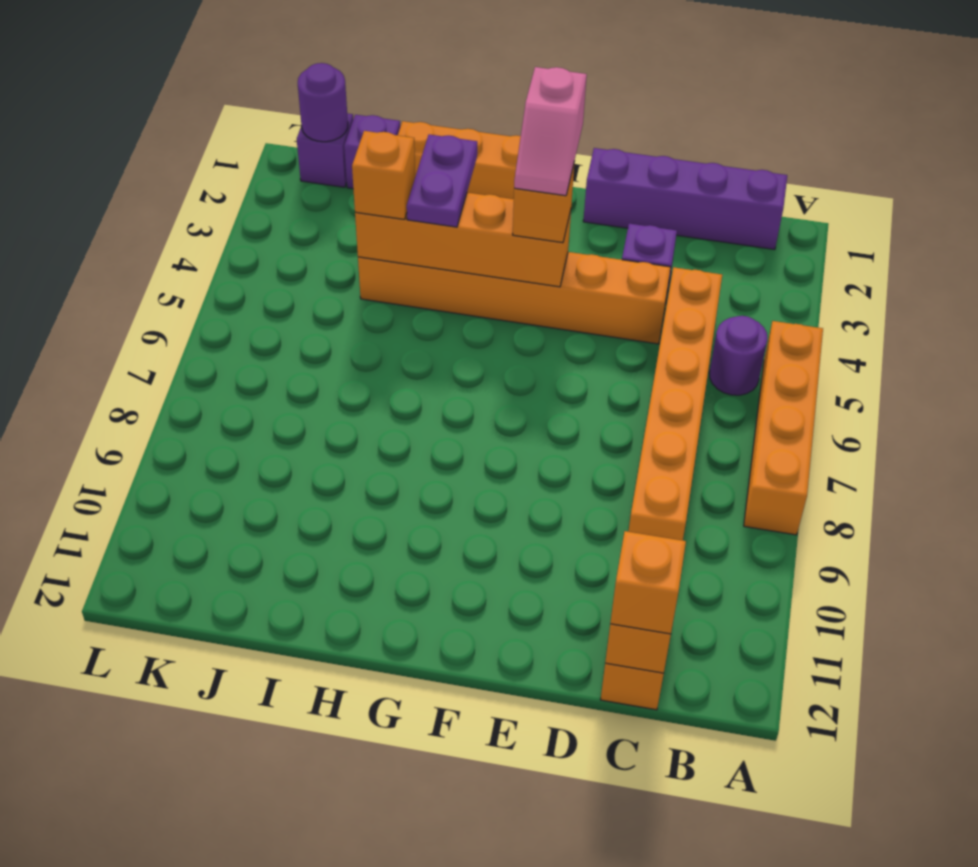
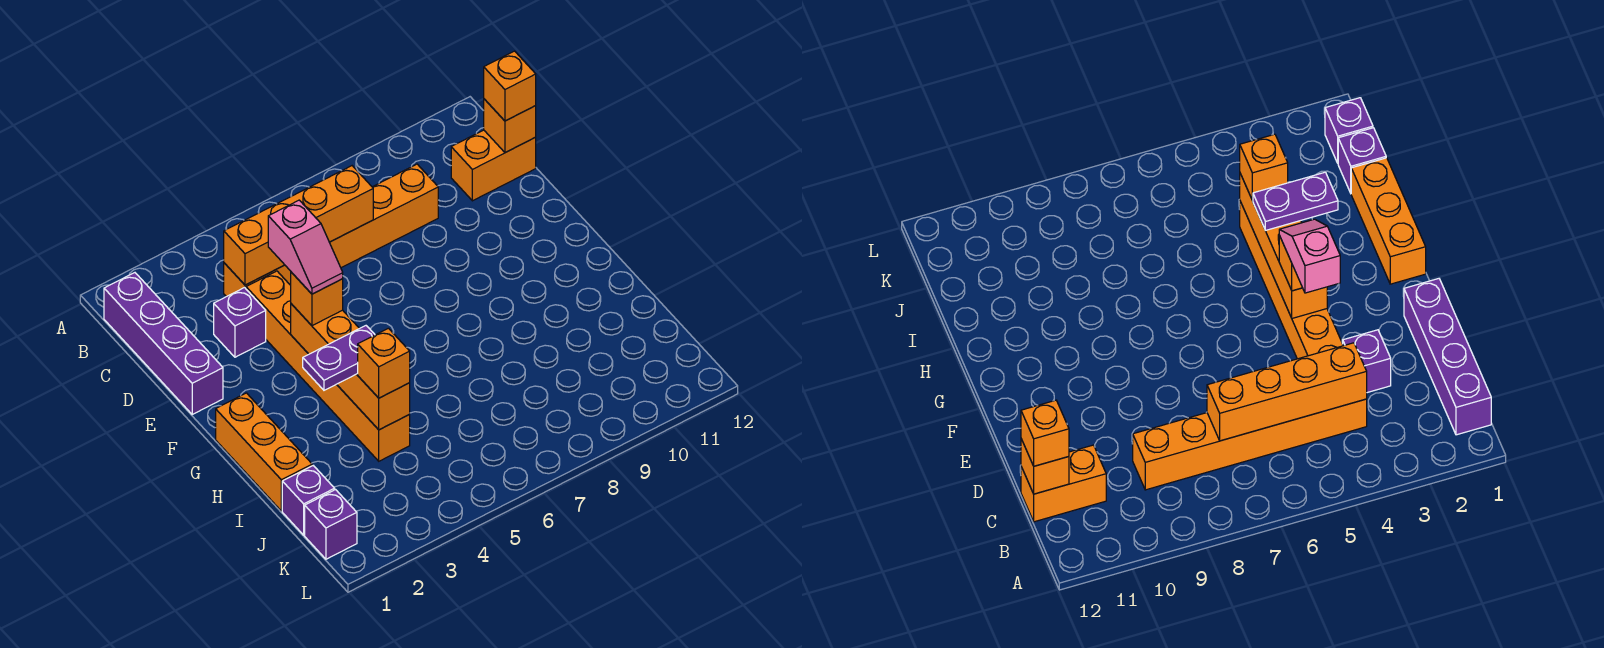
orange 1x4 brick [744,321,823,535] -> orange 1x4 brick moved to [224,166,373,285]
purple 1x1 round brick [709,316,768,395] -> none
pink 1x2 slope [514,67,587,196] -> pink 1x2 slope turned to [268,200,343,294]
purple 1x1 round brick [298,63,348,142] -> none

